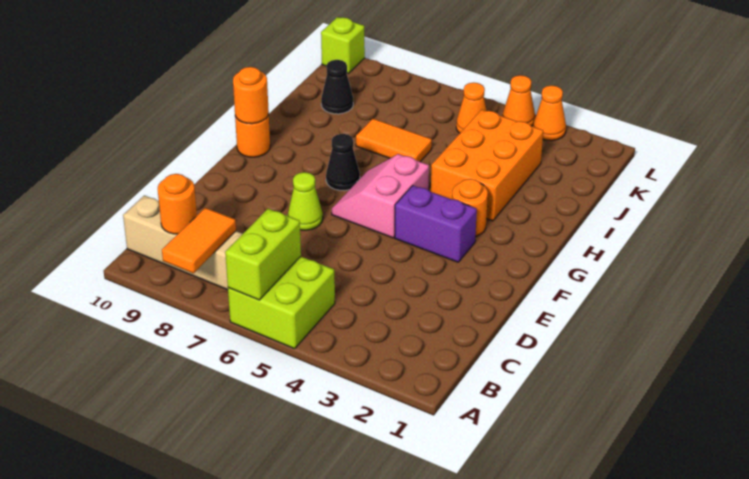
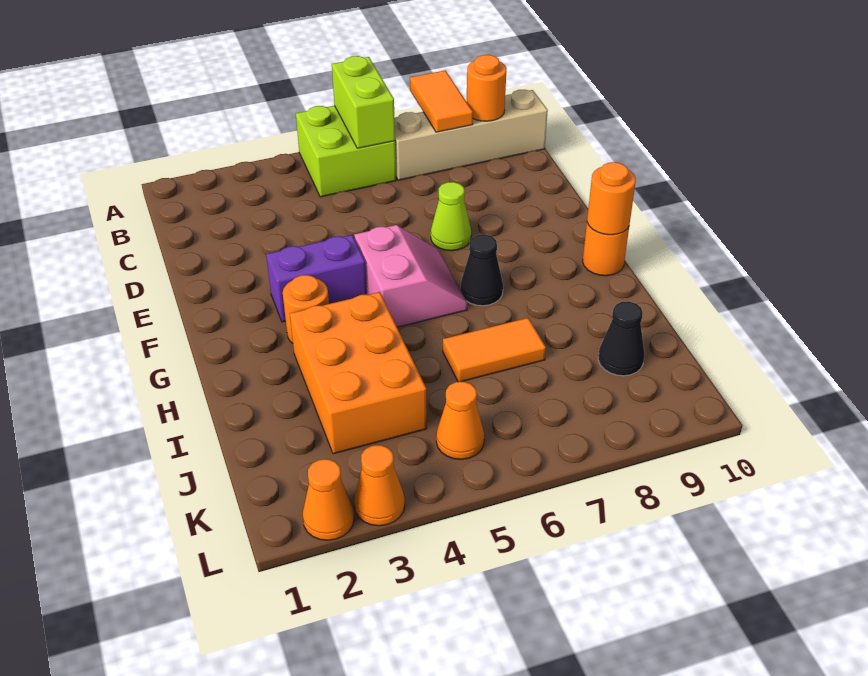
orange 1x1 cone [503,75,535,126] -> orange 1x1 cone moved to [303,459,354,540]
lime 1x1 brick [321,17,365,73] -> none

